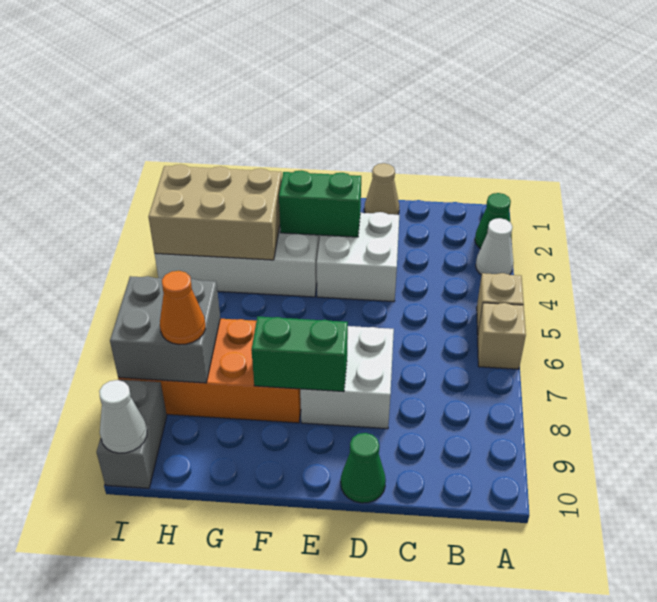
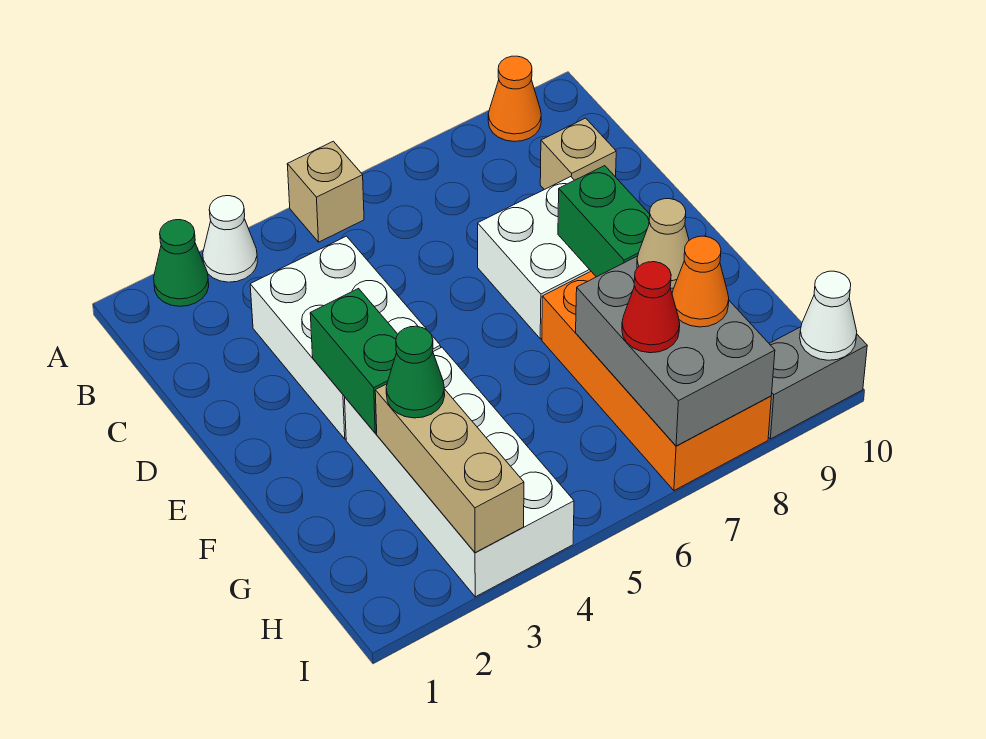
tan 1x1 brick [478,303,526,369] -> tan 1x1 brick moved to [540,118,616,190]
none -> orange 1x1 cone [488,56,541,141]
tan 1x1 cone [364,163,399,215] -> tan 1x1 cone moved to [637,199,689,288]
white 2x2 brick [317,212,399,302] -> white 2x3 brick [250,236,441,439]
green 1x1 cone [341,433,386,503] -> green 1x1 cone moved to [386,326,445,418]
tan 2x3 brick [149,164,282,260] -> tan 1x3 brick [375,384,524,553]
grey 2x2 brick [110,276,220,383] -> grey 2x3 brick [576,256,775,446]
none -> red 1x1 cone [622,262,680,353]

